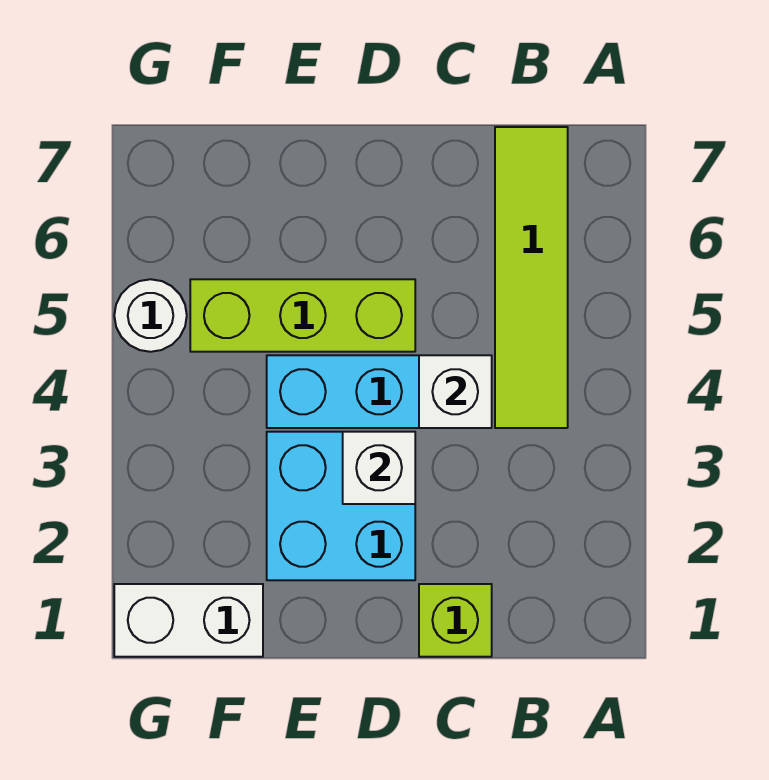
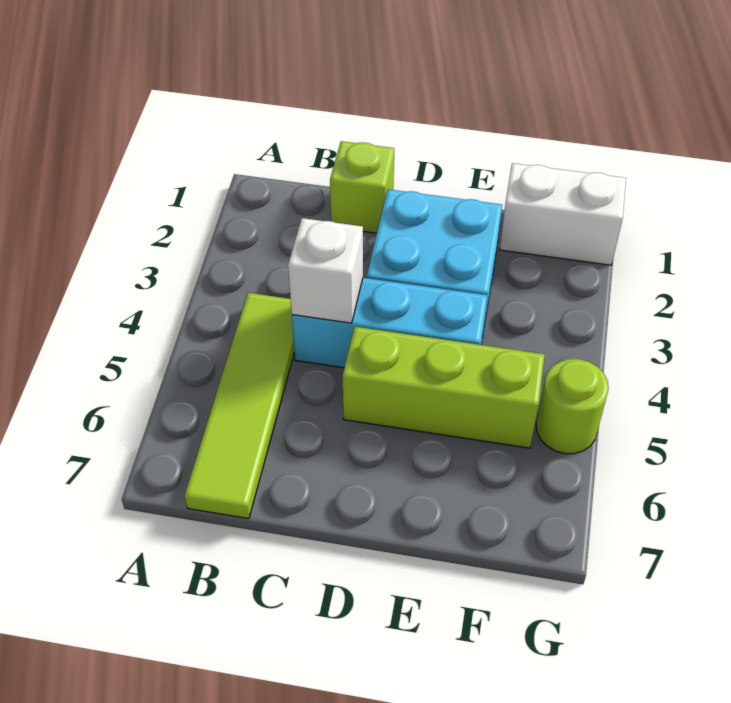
white 1x1 brick [343,432,415,504] -> none
white 1x1 round brick [114,279,187,352] -> lime 1x1 round brick [536,359,609,454]

